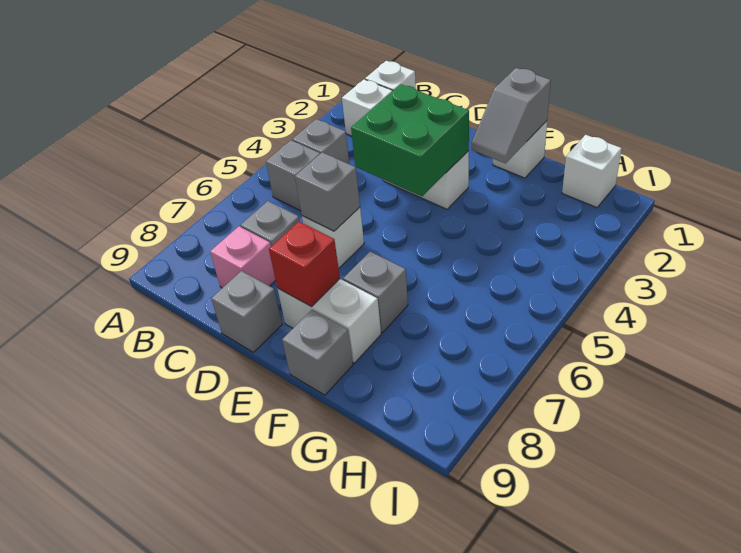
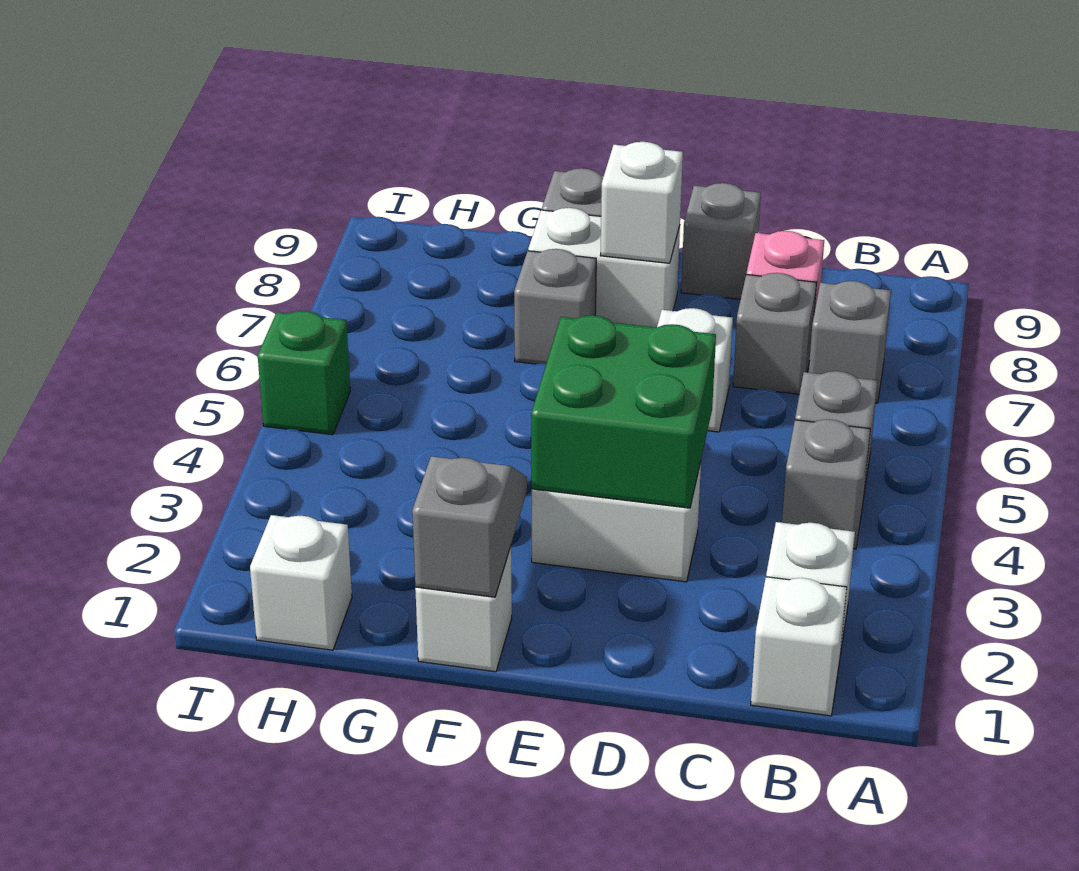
grey 1x1 brick [295,152,360,231] -> grey 1x1 brick moved to [809,281,891,403]
red 1x1 brick [269,222,340,307] -> white 1x1 brick [600,142,683,263]
none -> green 1x1 brick [258,311,350,435]

